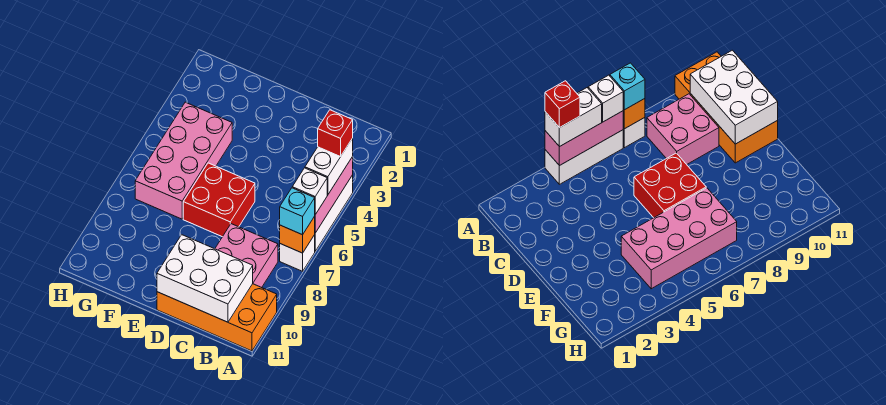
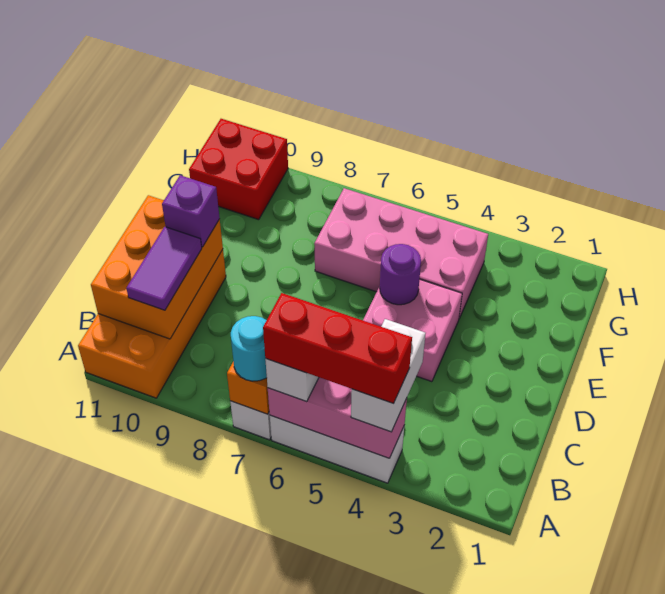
white 1x2 brick [305,138,353,195] -> white 1x2 brick turned to [351,319,425,432]
red 1x1 brick [318,110,353,157] -> red 1x3 brick [263,293,412,404]
cyan 1x1 brick [280,188,315,235] -> cyan 1x1 round brick [231,316,267,381]
pink 2x2 brick [215,224,278,288] -> pink 2x2 brick moved to [363,279,462,382]
white 2x3 brick [157,235,253,322] -> orange 2x3 brick [91,195,223,339]
none -> purple 1x2 tile [126,227,202,310]
red 2x2 brick [183,163,255,237] -> red 2x2 brick moved to [189,119,288,220]
none -> purple 1x1 brick [162,175,220,247]
none -> purple 1x1 round brick [380,244,421,305]

